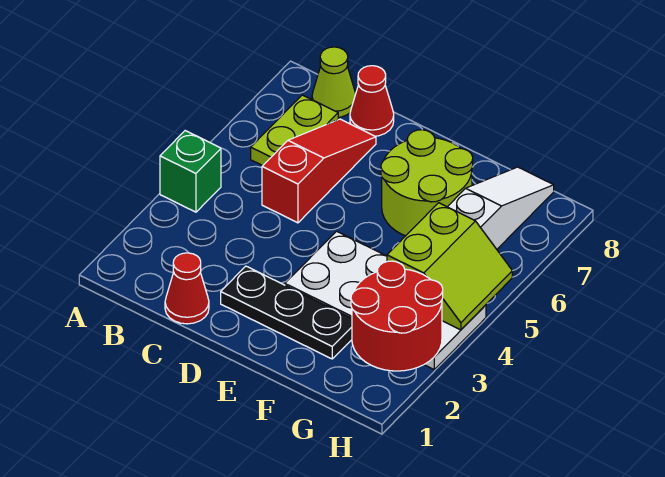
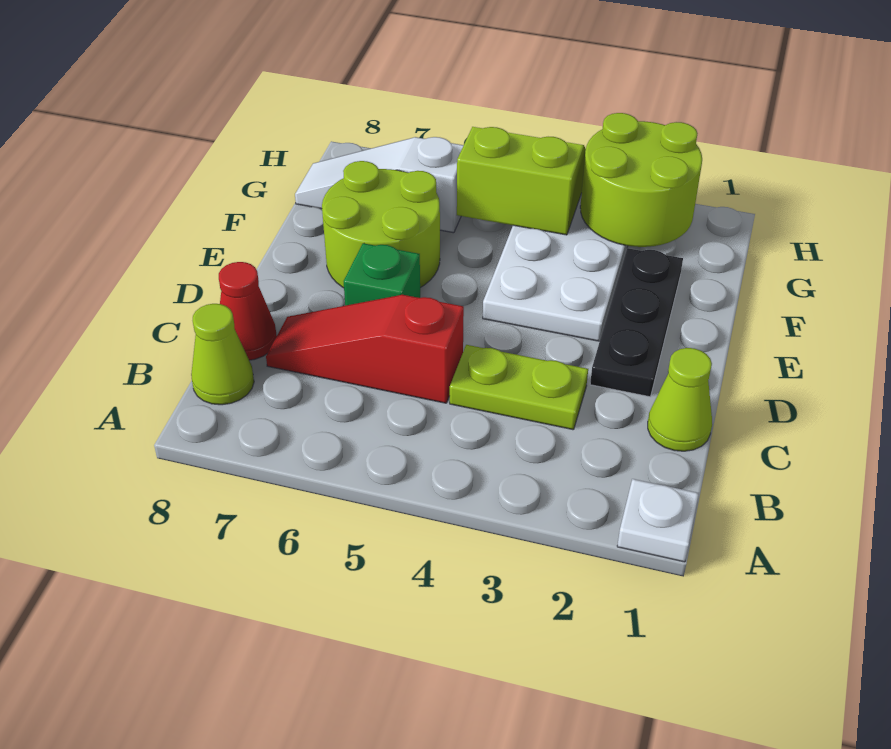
none -> white 1x1 plate [617,479,699,562]
green 1x1 brick [160,131,221,212] -> green 1x1 brick moved to [344,243,420,305]
lime 1x2 plate [251,95,338,166] -> lime 1x2 plate moved to [450,345,588,430]
red 1x1 cone [165,253,209,324] -> lime 1x1 cone [648,348,712,451]
red 2x2 round brick [351,261,443,371] -> lime 2x2 round brick [580,113,702,247]

